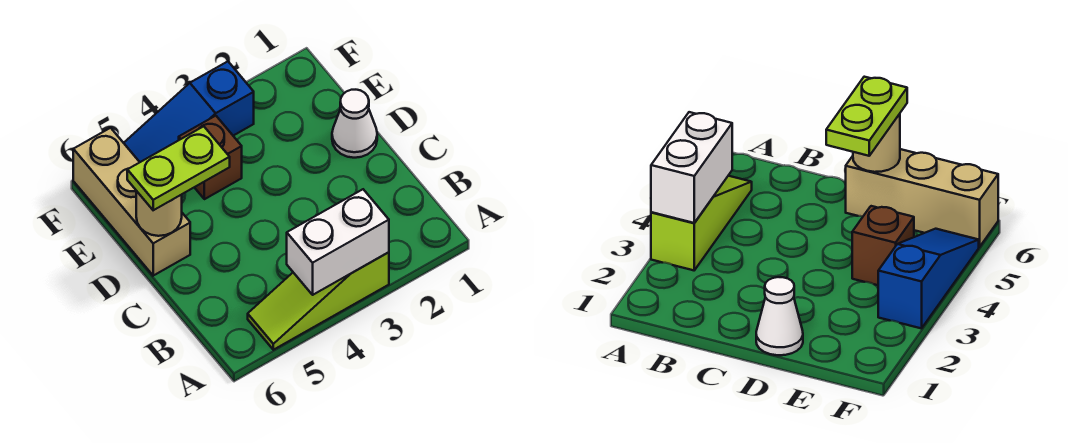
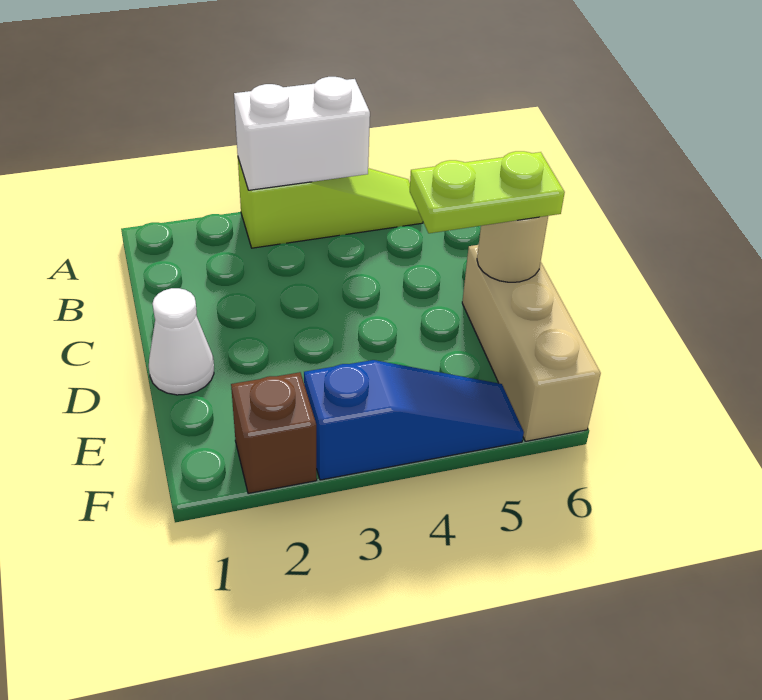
brown 1x1 brick [179,116,242,199] -> brown 1x1 brick moved to [231,372,317,494]

